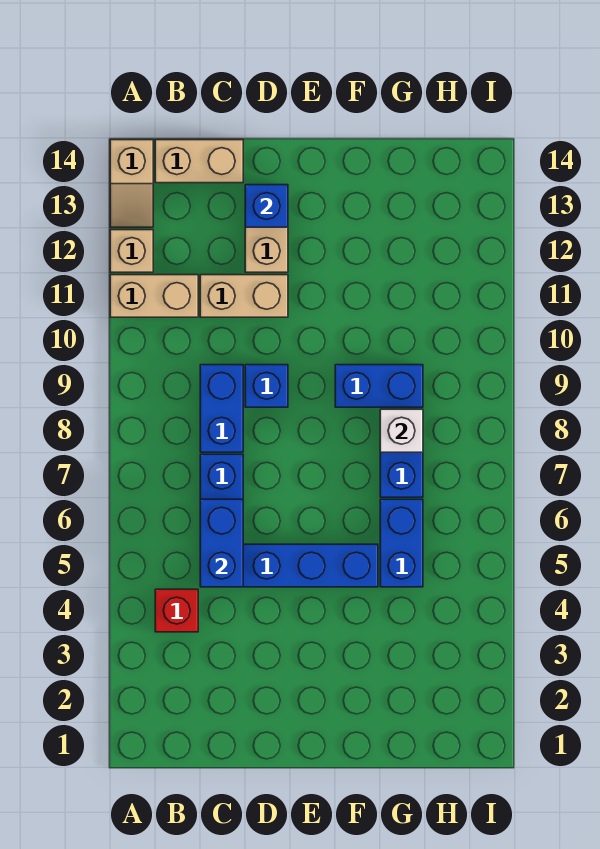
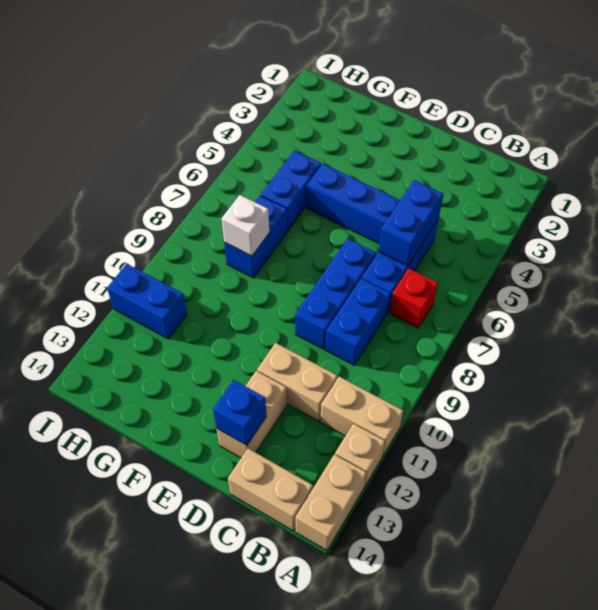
tan 1x2 slope [110,140,153,227] -> tan 1x2 brick [295,454,367,550]
red 1x1 brick [155,589,198,632] -> red 1x1 brick moved to [390,268,438,328]
blue 1x1 brick [245,365,288,407] -> blue 1x3 brick [295,239,376,349]
blue 1x2 brick [335,365,423,407] -> blue 1x2 brick moved to [107,264,187,339]

